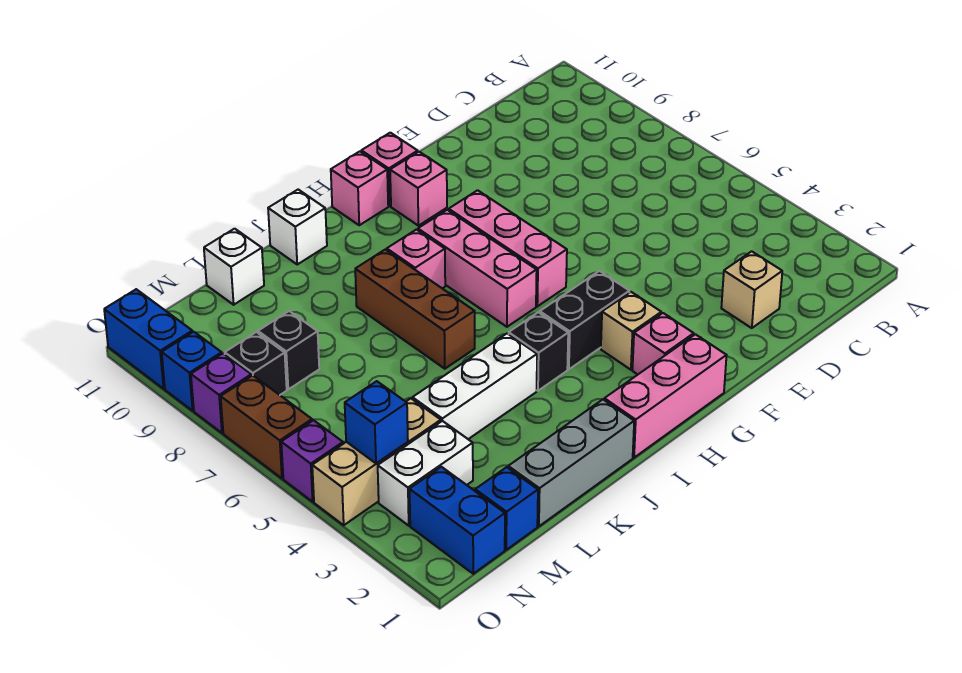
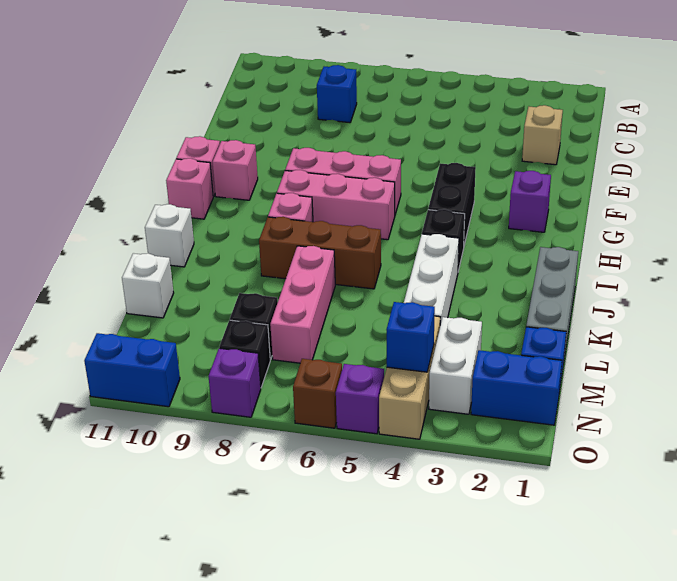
pink 1x3 brick [604,334,727,458] -> pink 1x3 brick moved to [270,246,335,363]
pink 1x1 brick [632,313,694,374] -> purple 1x1 brick [509,171,551,232]
tan 1x1 brick [601,292,661,370] -> none
brown 1x2 brick [221,375,312,478] -> brown 1x1 brick [293,359,342,428]
blue 1x1 brick [162,332,222,411] -> blue 1x1 brick moved to [317,65,357,123]

